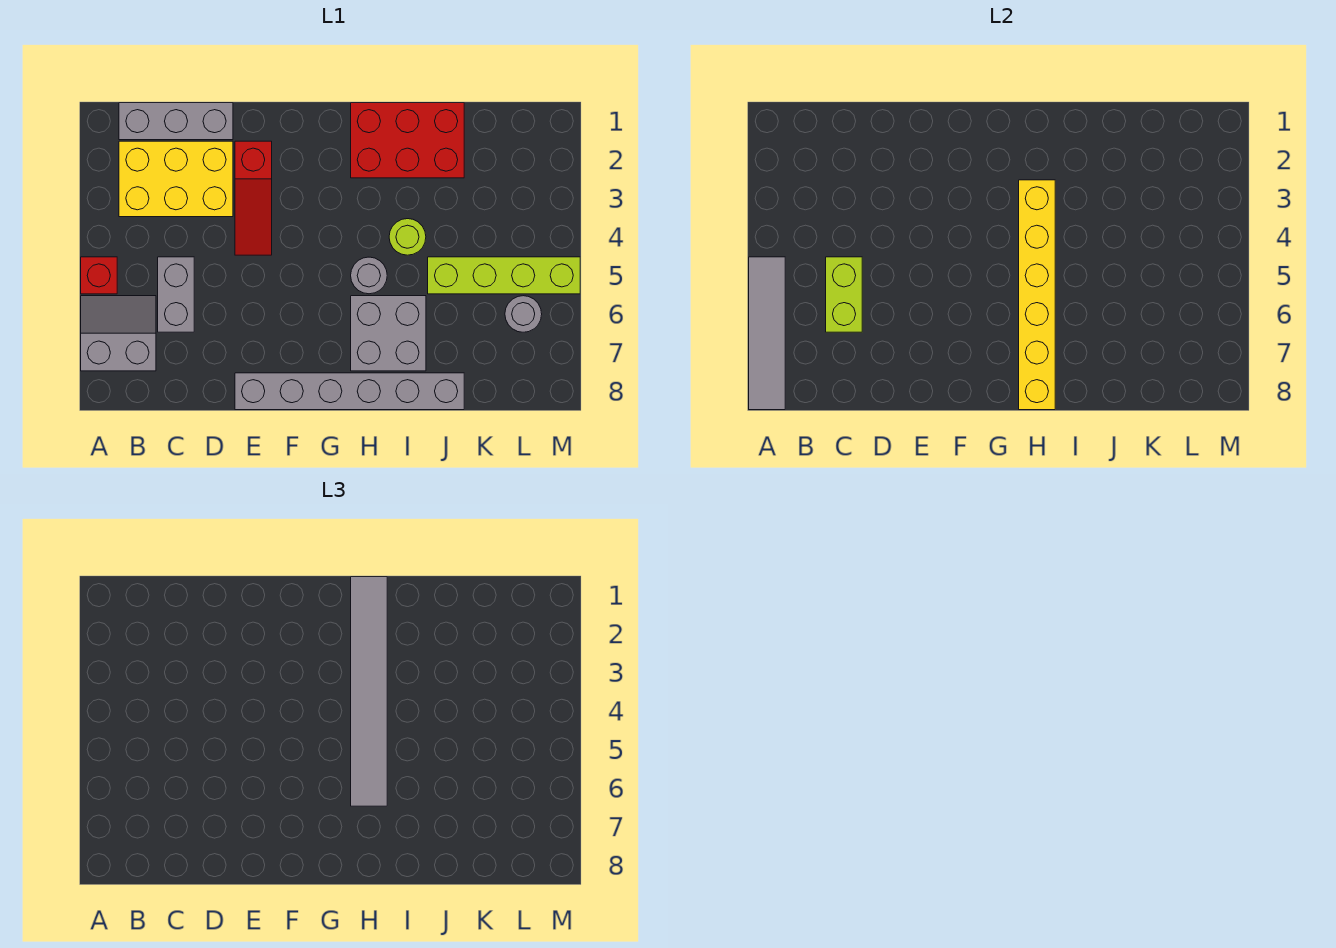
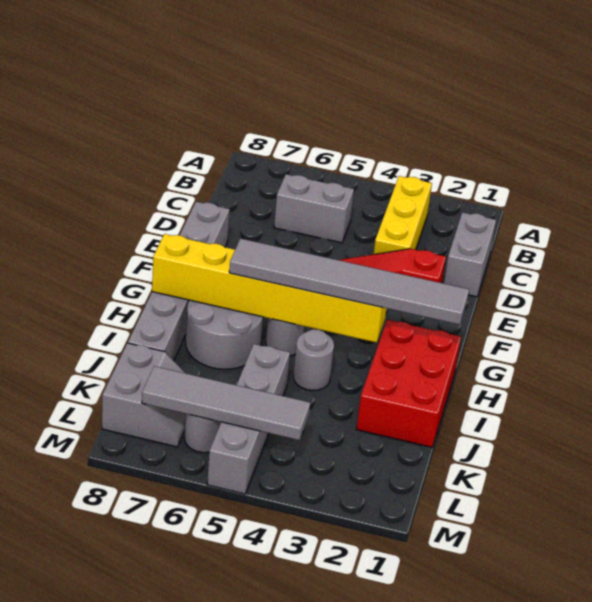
red 1x1 brick [81,257,117,294] -> none
grey 1x4 tile [749,257,785,410] -> grey 1x4 tile moved to [142,366,310,440]
grey 2x2 slope [81,296,156,371] -> grey 2x2 slope moved to [102,343,186,447]
grey 1x3 brick [119,103,233,140] -> grey 1x2 brick [444,212,496,297]
yellow 2x3 brick [119,141,233,217] -> yellow 1x3 brick [374,176,432,254]
lime 1x2 brick [826,257,862,332] -> none
grey 2x2 brick [351,296,426,371] -> grey 2x2 round brick [186,300,263,369]
lime 1x1 round brick [389,219,426,255] -> grey 1x1 round brick [293,329,334,391]
lime 1x4 brick [428,257,580,294] -> grey 1x4 brick [207,344,290,494]

